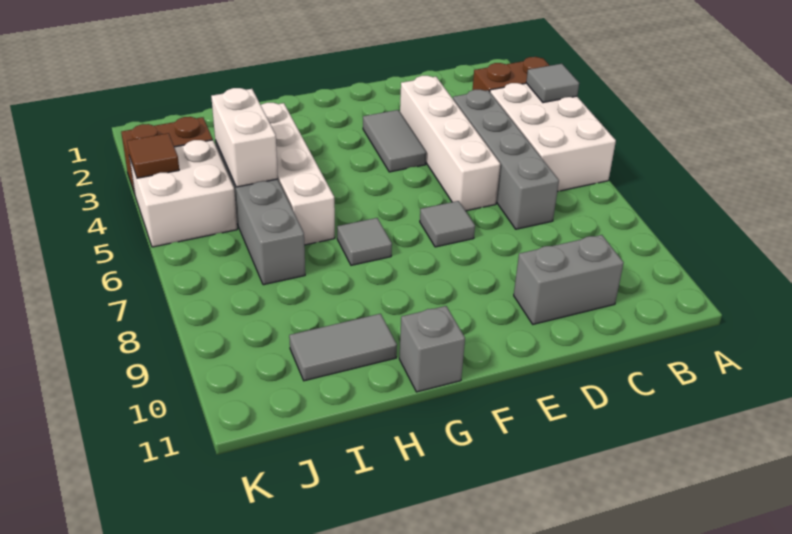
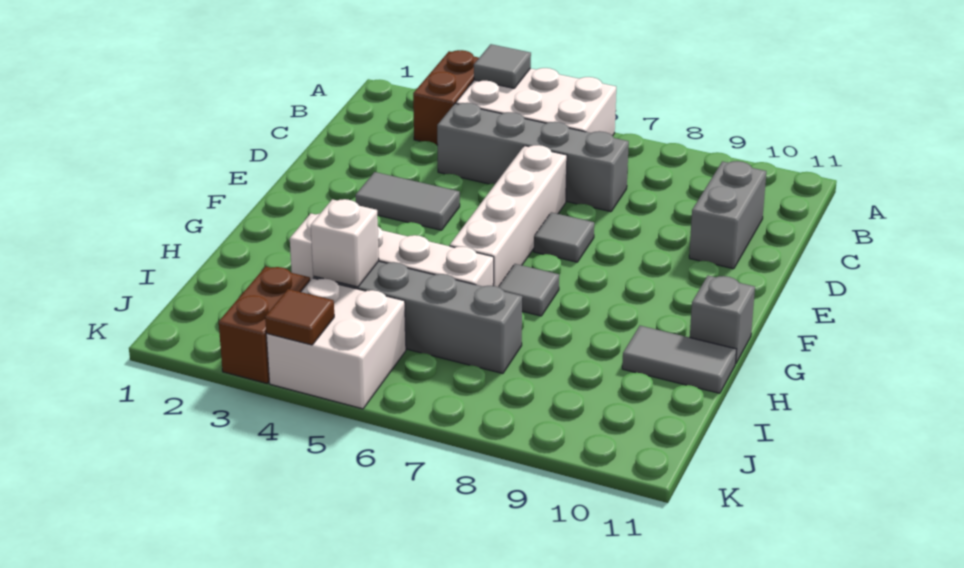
white 1x4 brick [400,76,500,211] -> white 1x4 brick turned to [450,145,567,287]
grey 1x2 tile [289,314,397,381] -> grey 1x2 tile turned to [622,326,737,393]
white 1x2 brick [211,88,278,187] -> white 1x1 brick [311,199,379,287]

